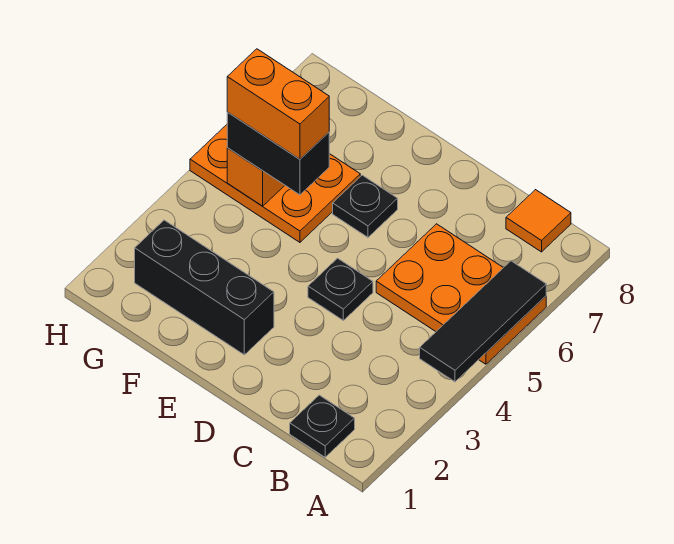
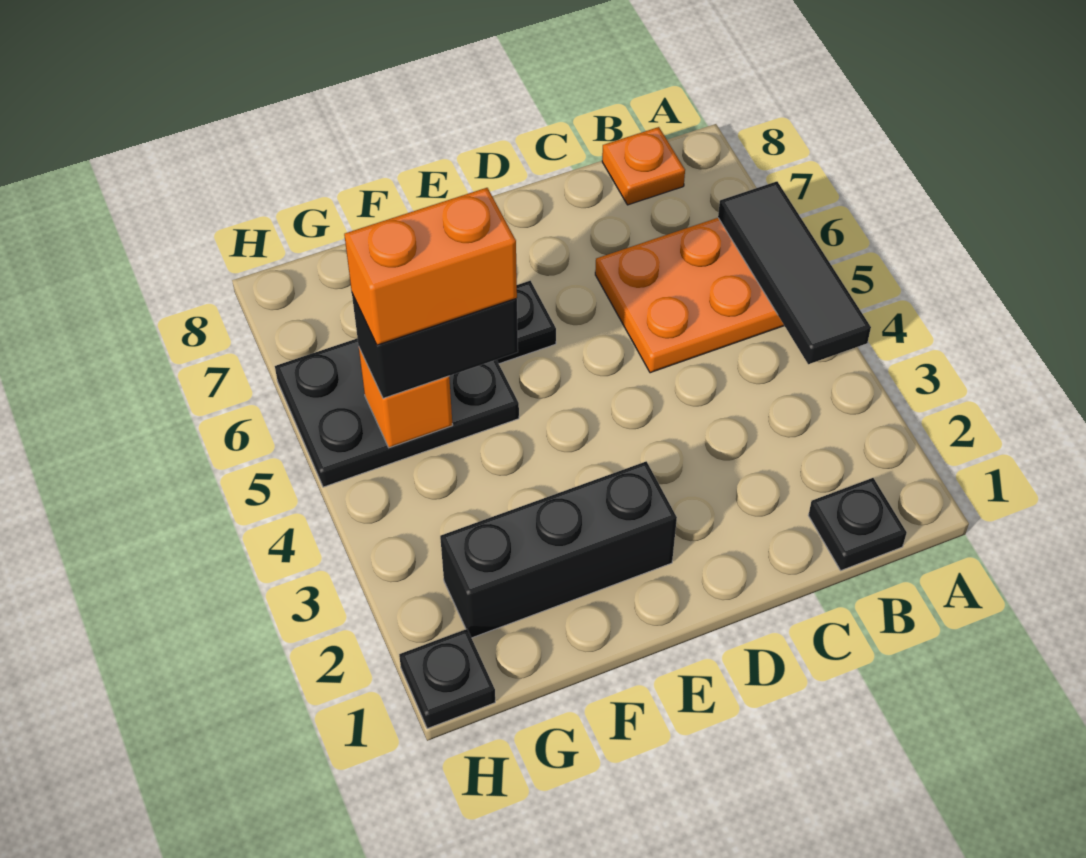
orange 1x1 tile [506,190,571,252] -> orange 1x1 plate [602,127,685,205]
black 1x1 plate [308,258,373,320] -> black 1x1 plate moved to [399,629,495,729]
orange 2x3 plate [190,125,360,242] -> black 2x3 plate [275,338,519,487]

